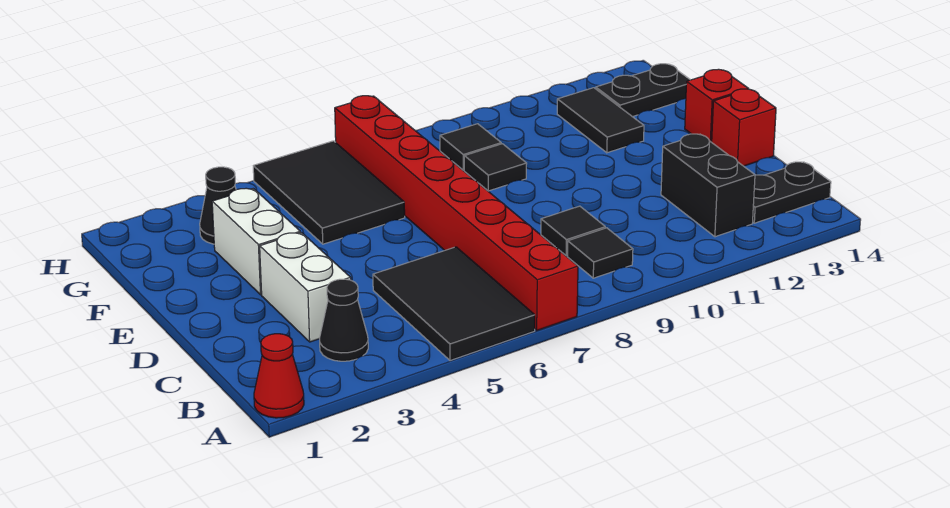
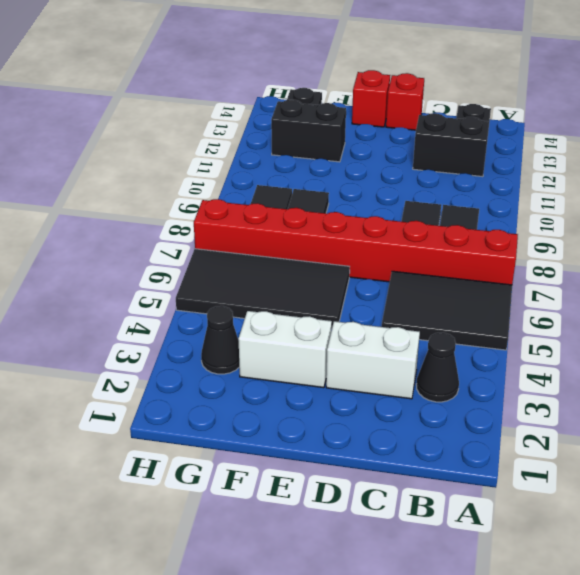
red 1x1 cone [254,334,304,418] -> none
black 2x3 tile [253,141,405,244] -> black 2x4 tile [176,249,350,329]
black 1x2 tile [557,88,644,153] -> black 1x2 brick [271,100,346,162]

